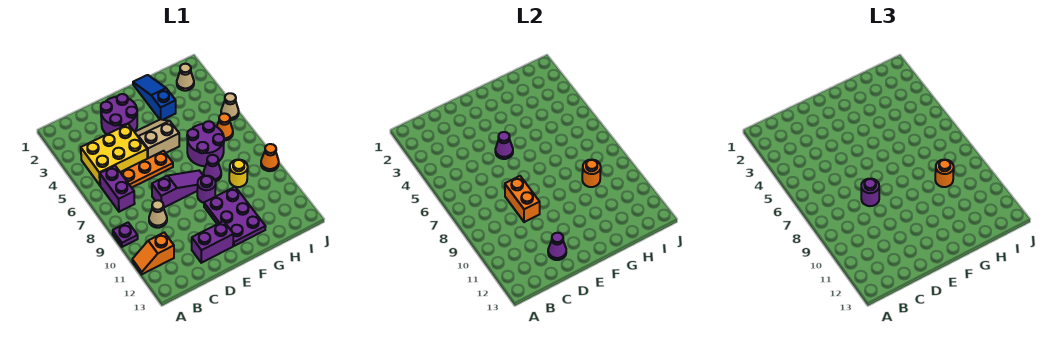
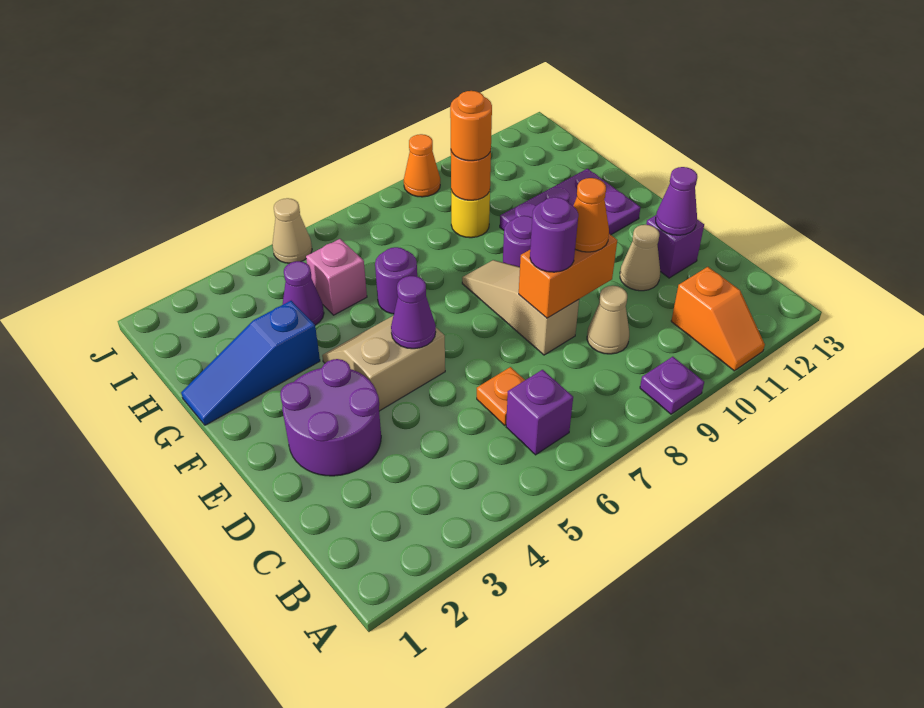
yellow 2x3 brick [81,124,147,185] -> none
purple 1x2 brick [100,166,135,212] -> purple 1x1 brick [506,370,573,455]
orange 1x3 plate [120,151,173,188] -> orange 1x1 plate [477,367,525,425]
purple 1x3 slope [152,171,203,208] -> tan 1x3 slope [462,260,579,355]
purple 1x2 brick [192,221,234,263] -> purple 1x1 brick [646,215,704,278]
tan 2x2 slope [135,119,179,159] -> tan 2x2 slope turned to [322,316,445,411]
purple 2x2 round brick [187,121,224,166] -> purple 1x1 round brick [375,247,417,314]
purple 1x1 cone [203,155,221,182] -> purple 1x1 cone moved to [283,261,324,325]
none -> pink 1x1 brick [306,239,367,315]
tan 1x1 cone [177,64,194,91] -> tan 1x1 cone moved to [620,225,660,291]
orange 1x1 cone [217,113,233,141] -> orange 1x1 cone moved to [574,178,609,252]

